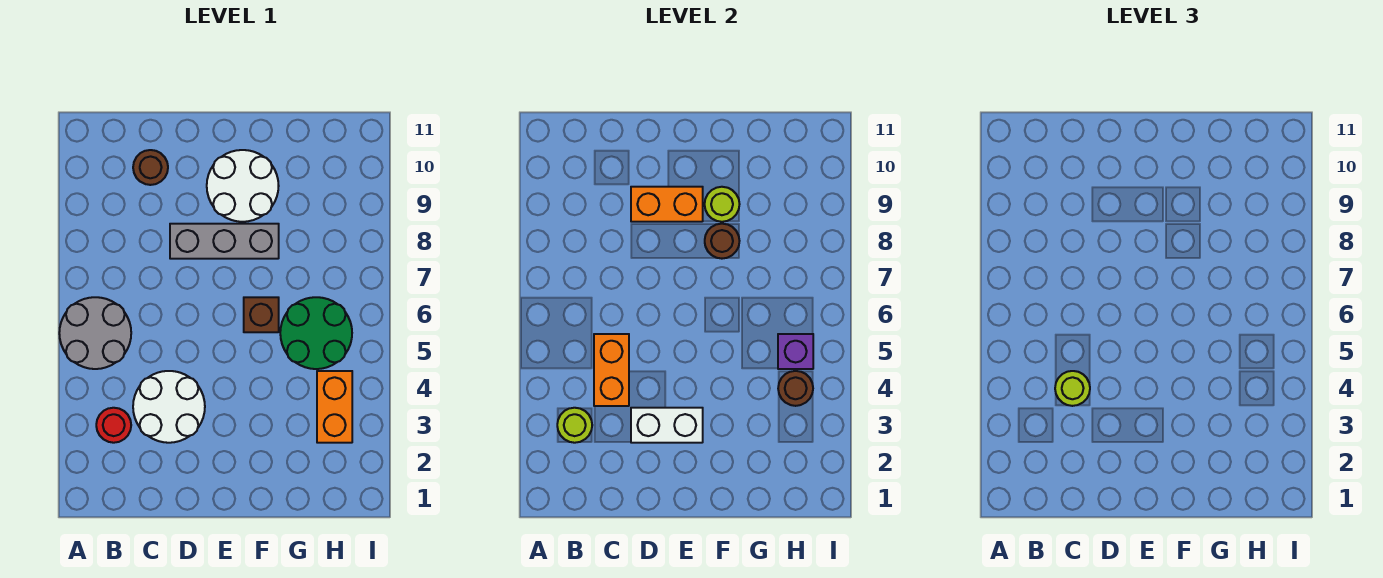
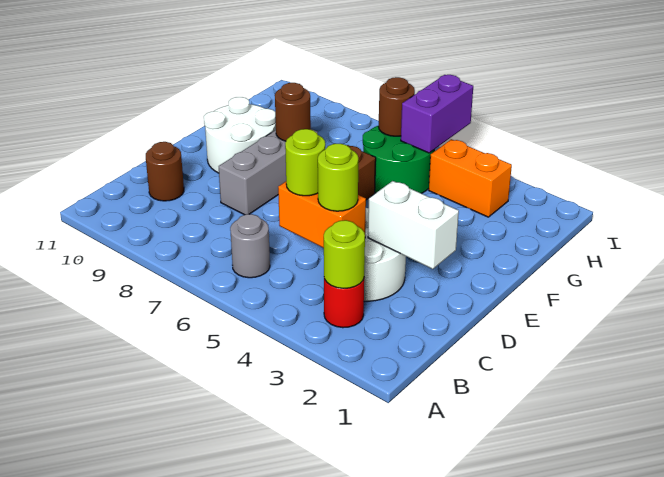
grey 2x2 round brick [59,297,131,369] -> grey 1x1 round brick [230,214,270,278]
white 1x2 brick [631,408,703,443] -> white 1x2 brick turned to [368,181,459,269]
orange 1x2 brick [631,187,703,222] -> none
lime 1x1 round brick [705,187,740,222] -> lime 1x1 round brick moved to [285,129,325,196]
brown 1x1 round brick [778,371,813,406] -> brown 1x1 round brick moved to [379,77,415,136]
purple 1x1 brick [778,334,813,369] -> purple 1x2 brick [401,75,473,153]

